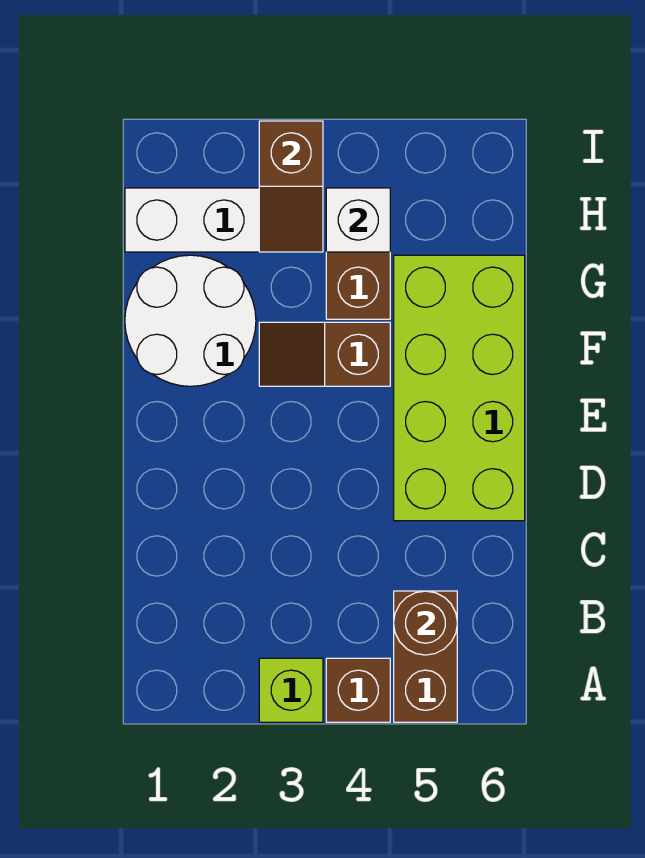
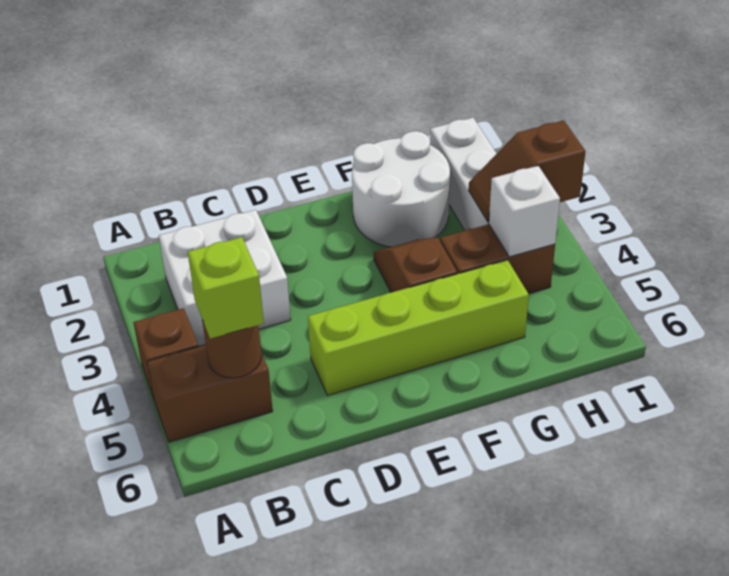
lime 1x1 brick [259,658,323,722] -> lime 1x1 brick moved to [188,237,264,339]
none -> white 2x2 brick [159,210,291,346]
lime 2x4 brick [394,255,525,521] -> lime 1x4 brick [308,260,529,395]

